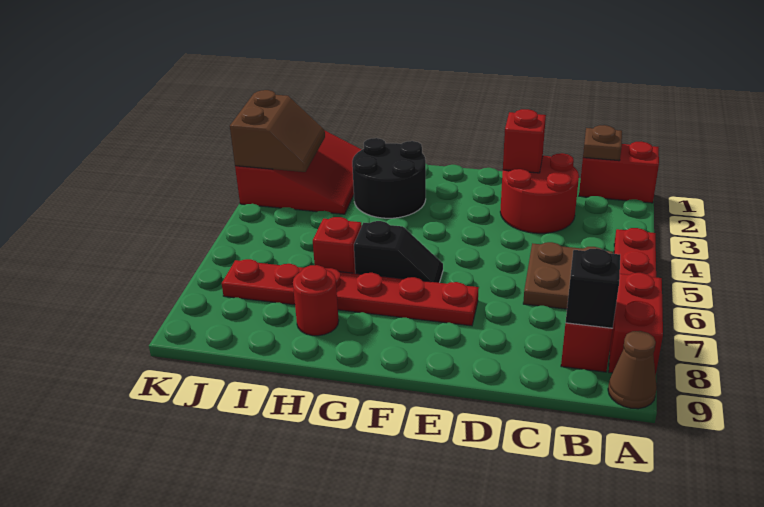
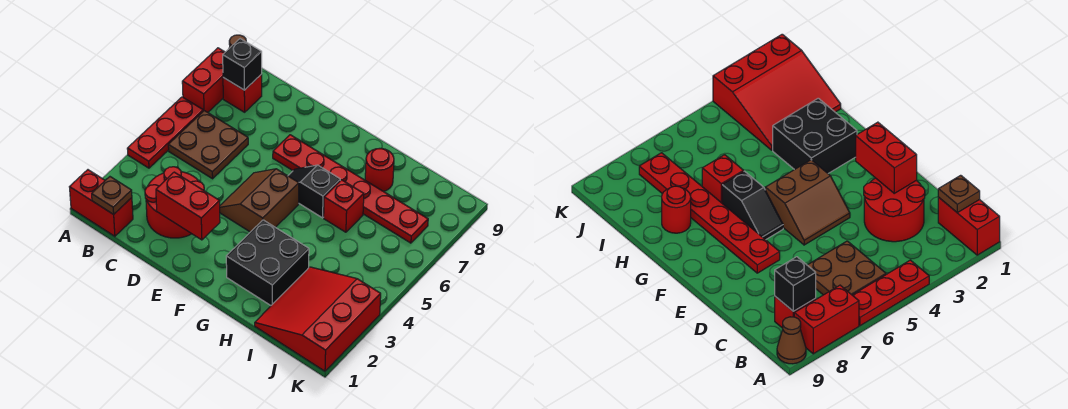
red 1x1 brick [503,109,546,173] -> red 1x2 brick [156,172,220,240]
black 2x2 round brick [352,138,426,218] -> black 2x2 brick [226,220,309,305]
brown 2x2 slope [230,90,325,172] -> brown 2x2 slope moved to [220,169,299,232]

